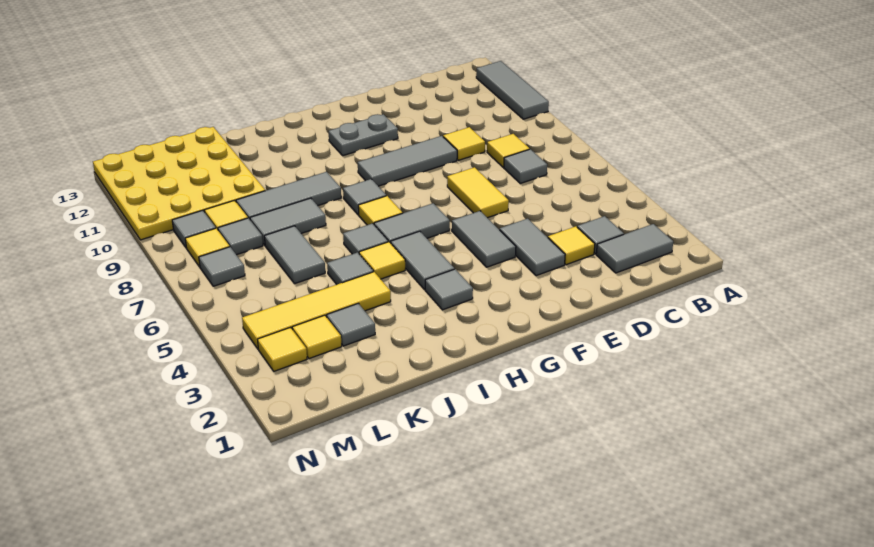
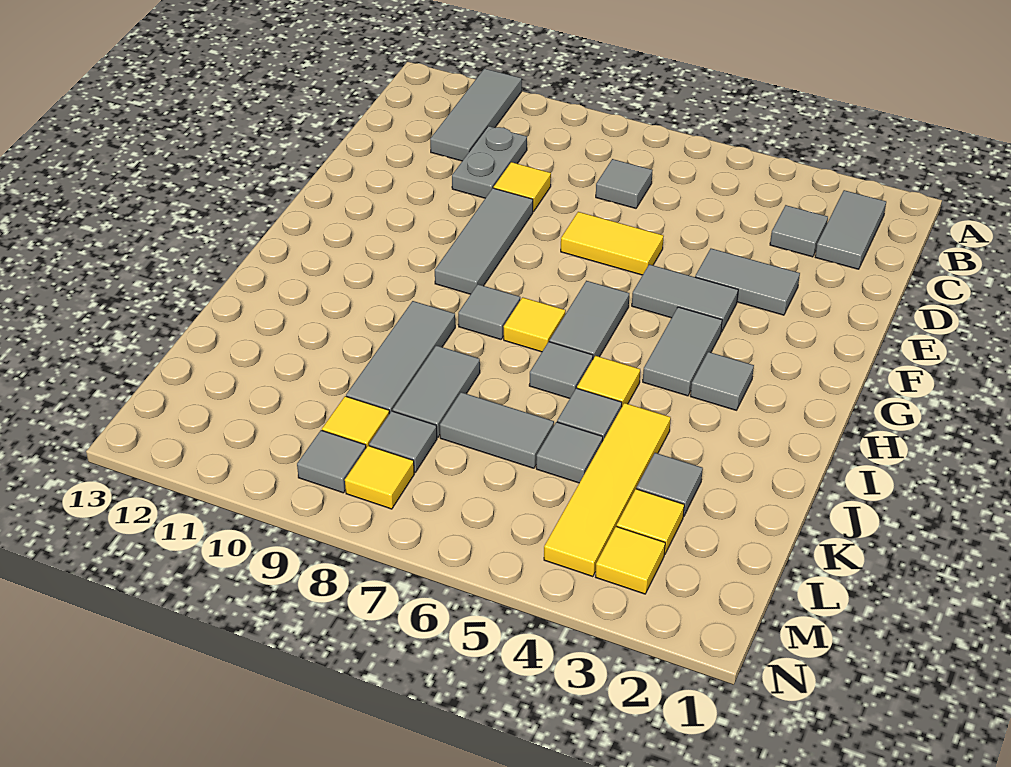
grey 1x3 tile [476,61,549,119] -> grey 1x3 tile turned to [430,69,522,161]
yellow 1x1 tile [487,134,529,167] -> none
yellow 1x1 tile [548,226,595,265] -> none
grey 1x2 plate [329,114,398,156] -> grey 1x2 plate moved to [452,126,527,198]
grey 1x2 tile [391,231,454,290] -> grey 1x2 tile turned to [643,307,722,396]
yellow 4x4 plate [93,127,265,240] -> none
grey 1x1 tile [199,247,245,286] -> grey 1x1 tile moved to [536,422,603,483]

